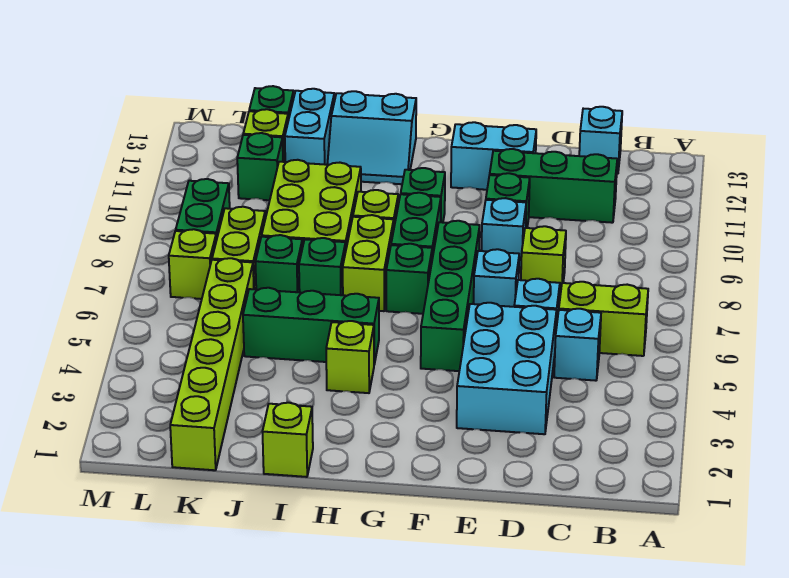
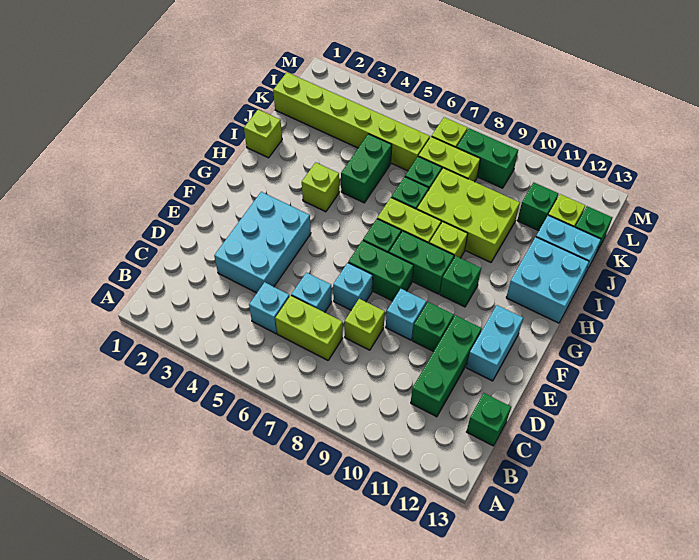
lime 1x2 brick [559,282,648,356] -> lime 1x2 brick turned to [275,296,343,360]
cyan 1x1 brick [579,107,622,174] -> green 1x1 brick [467,393,511,446]
cyan 2x3 brick [457,303,557,434] -> cyan 2x3 brick turned to [214,192,311,293]
green 1x4 brick [421,221,480,371] -> green 1x2 brick [348,240,414,301]
green 1x3 brick [243,288,379,364] -> green 1x2 brick [341,134,392,203]
cyan 2x2 slope [327,91,416,184] -> cyan 2x2 brick [506,237,589,323]

